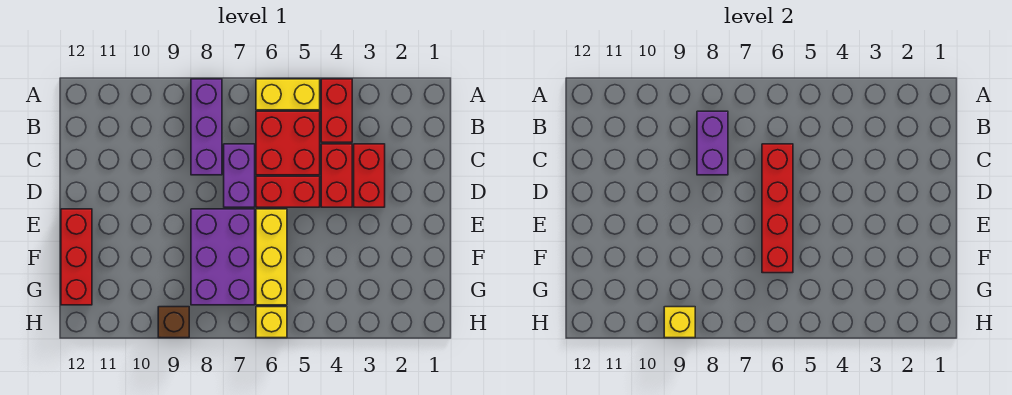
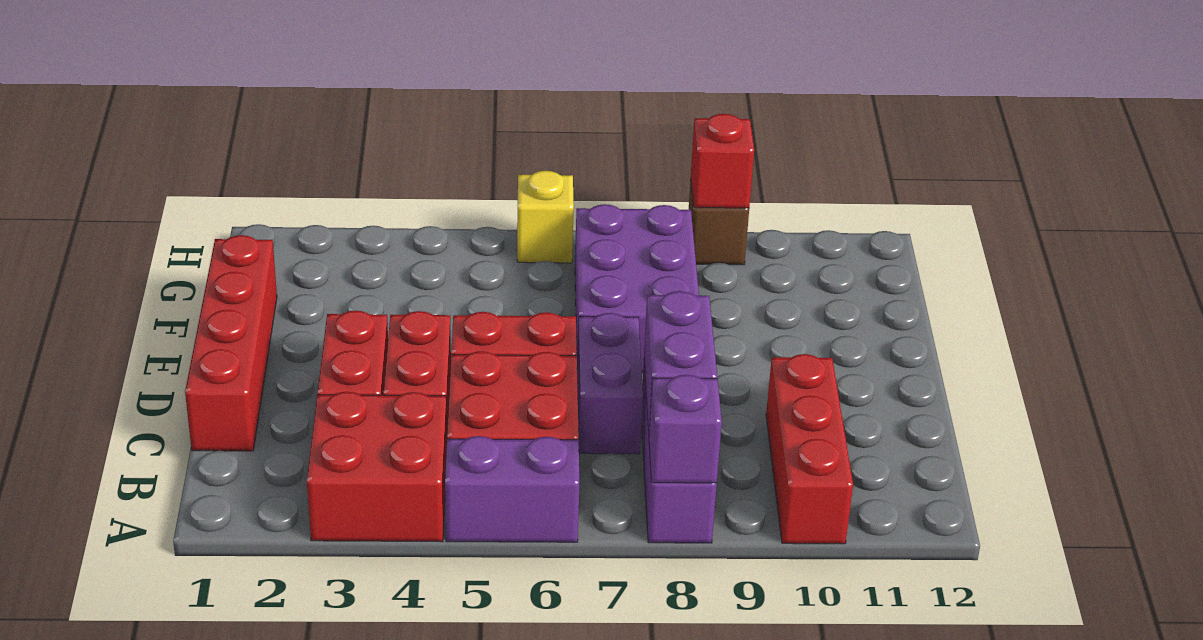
red 1x2 brick [321,79,352,142] -> red 2x2 brick [307,392,447,542]
yellow 1x2 brick [256,79,320,110] -> purple 1x2 brick [445,436,579,542]
none -> purple 1x1 brick [649,375,722,483]
red 1x4 brick [762,144,793,273] -> red 1x4 brick moved to [185,235,277,451]
yellow 1x3 brick [256,209,287,305] -> none
red 1x3 brick [61,209,92,305] -> red 1x3 brick moved to [766,354,853,544]
yellow 1x1 brick [664,307,695,338] -> red 1x1 brick [691,114,754,208]

